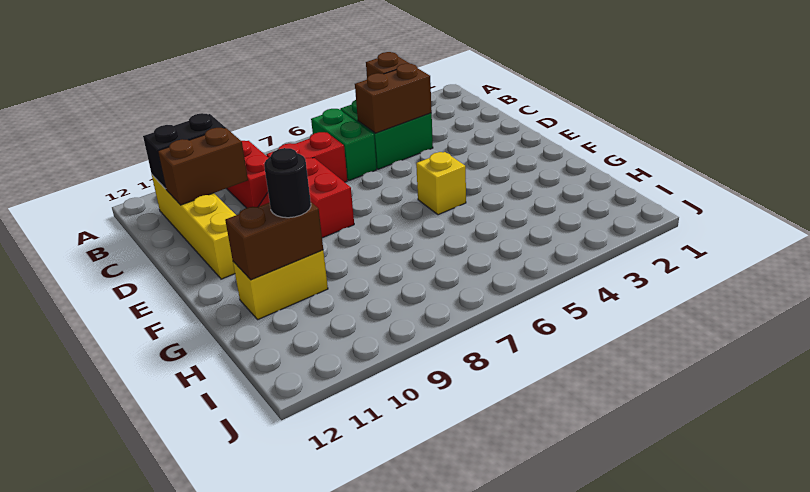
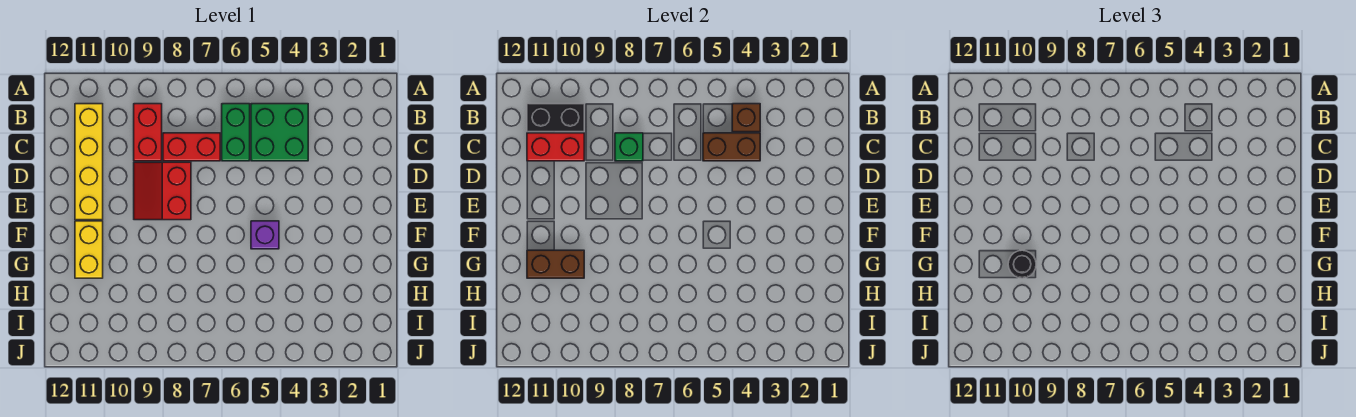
none -> green 1x1 brick [615,133,643,161]
brown 1x2 brick [158,128,248,205] -> red 1x2 brick [527,133,584,161]
yellow 1x1 brick [416,152,466,215] -> purple 1x1 brick [251,221,279,249]
yellow 1x2 brick [233,250,328,319] -> yellow 1x2 brick turned to [75,221,103,278]

